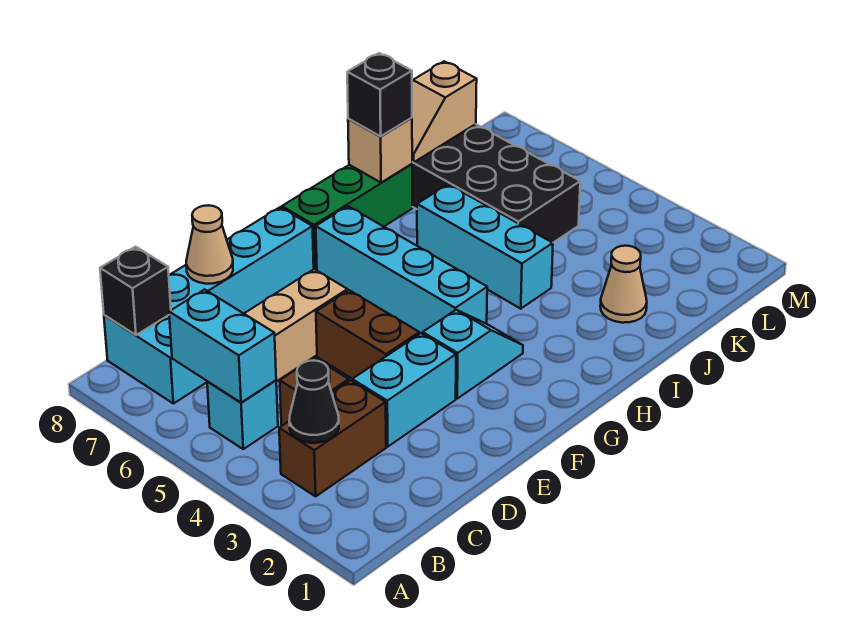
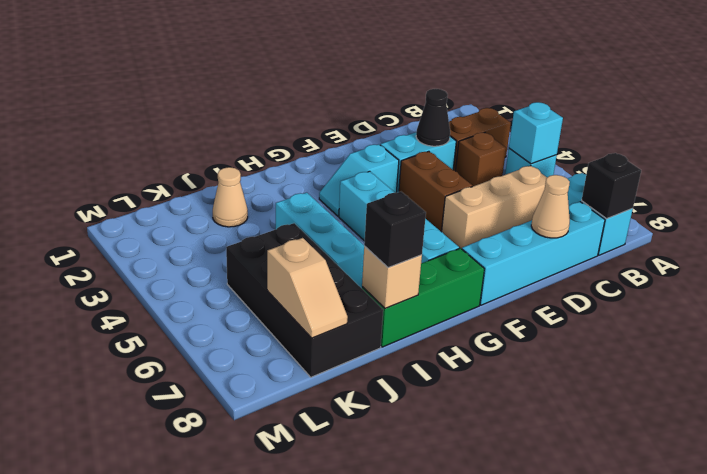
black 1x1 cone [289,361,339,443] -> black 1x1 cone moved to [416,89,450,146]
cyan 1x2 brick [169,289,276,403] -> cyan 1x1 brick [509,102,563,164]
tan 1x2 slope [412,61,477,162] -> tan 1x2 slope turned to [267,238,348,338]

